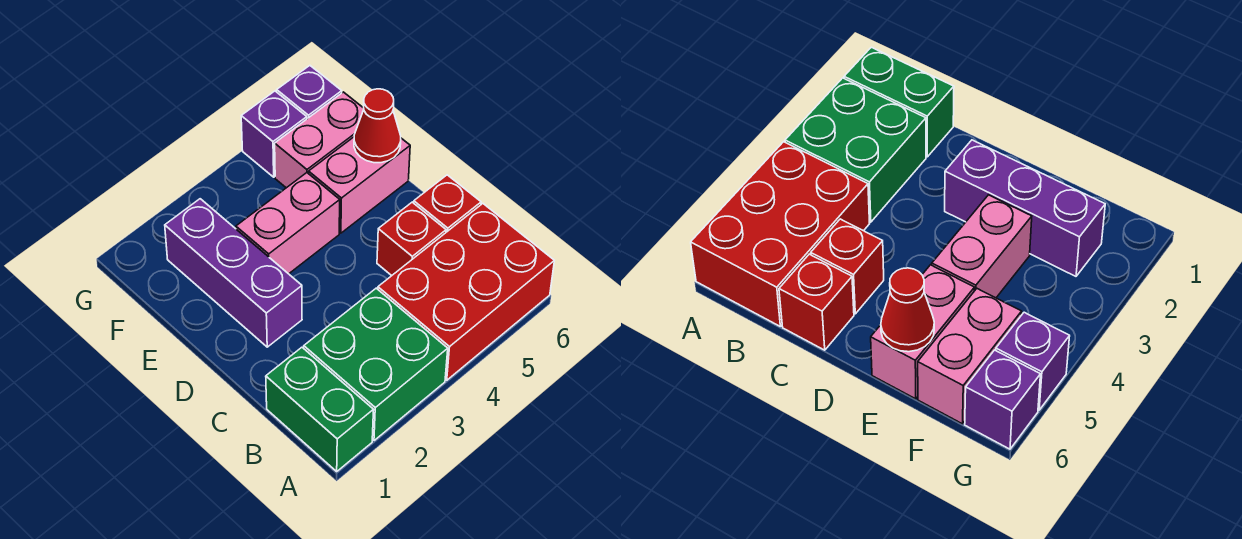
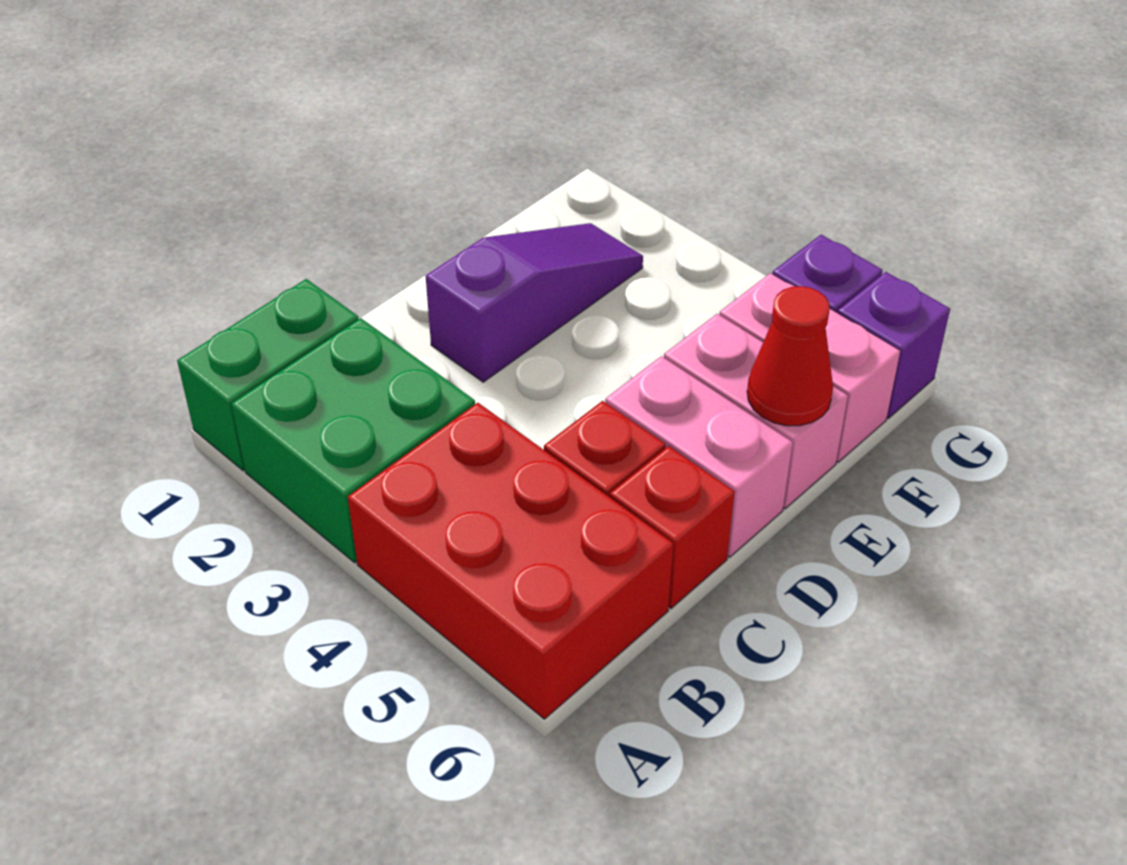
purple 1x3 brick [165,199,302,347] -> purple 1x3 slope [426,223,643,382]
pink 1x2 brick [236,173,340,274] -> pink 1x2 brick moved to [605,356,793,557]

